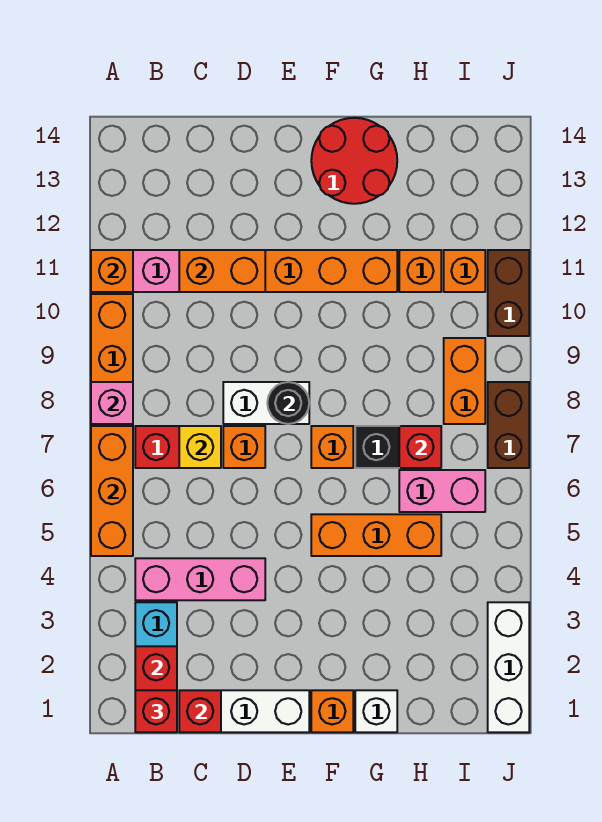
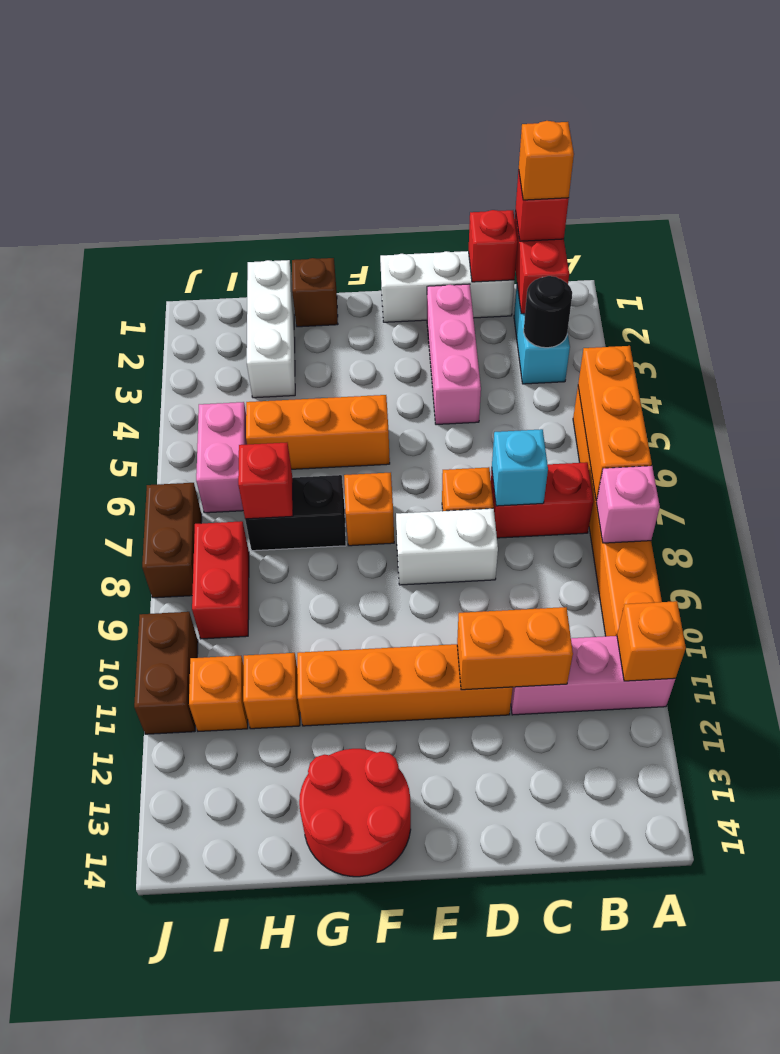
pink 1x3 brick [135,558,265,600] -> pink 1x3 brick turned to [427,284,481,425]
yellow 1x1 brick [179,426,221,468] -> cyan 1x1 brick [492,429,548,506]
black 1x1 round brick [267,382,309,424] -> black 1x1 round brick moved to [524,276,572,348]
orange 1x1 brick [311,690,353,732] -> orange 1x1 brick moved to [519,121,574,200]
white 1x1 brick [355,690,397,732] -> brown 1x1 brick [292,258,338,327]
pink 1x2 brick [399,470,485,512] -> pink 1x2 brick turned to [196,402,247,513]
orange 1x2 brick [444,338,485,424] -> red 1x2 brick [192,521,249,639]
white 1x3 brick [488,602,529,732] -> white 1x3 brick moved to [247,260,295,398]

